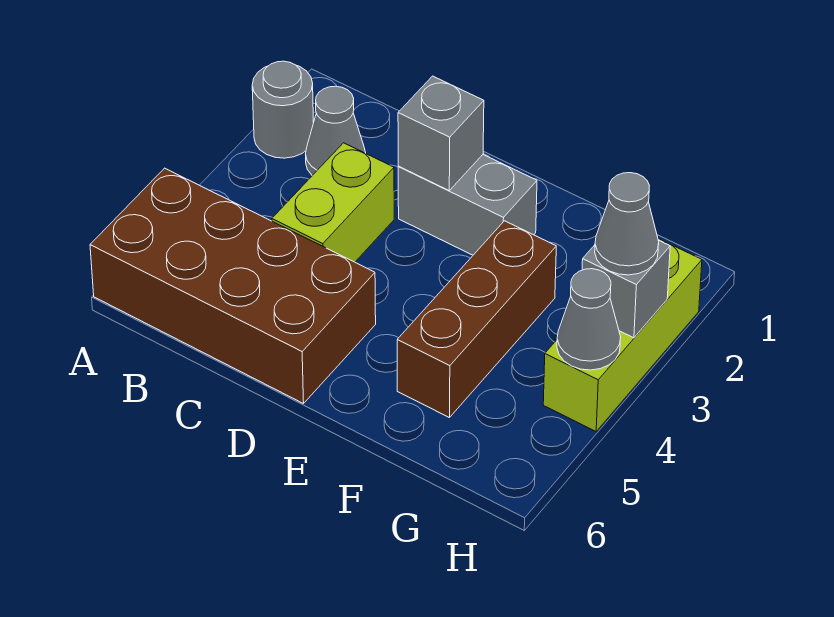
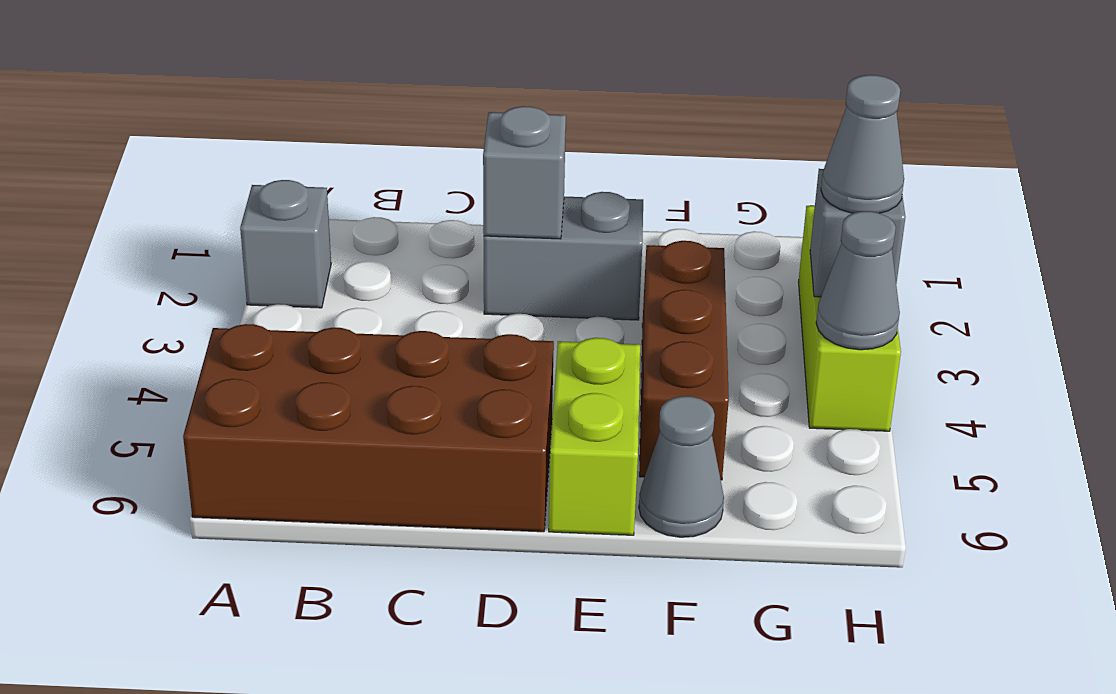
grey 1x1 round brick [252,61,314,158] -> grey 1x1 brick [240,180,331,308]
grey 1x1 cone [306,86,366,176] -> grey 1x1 cone moved to [639,396,724,537]
lime 1x2 brick [272,143,394,262] -> lime 1x2 brick moved to [549,338,640,535]

